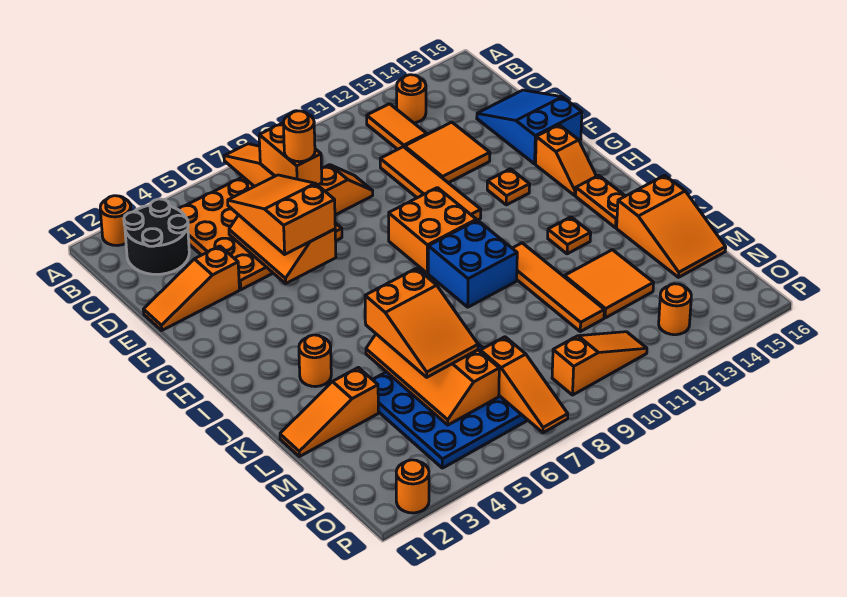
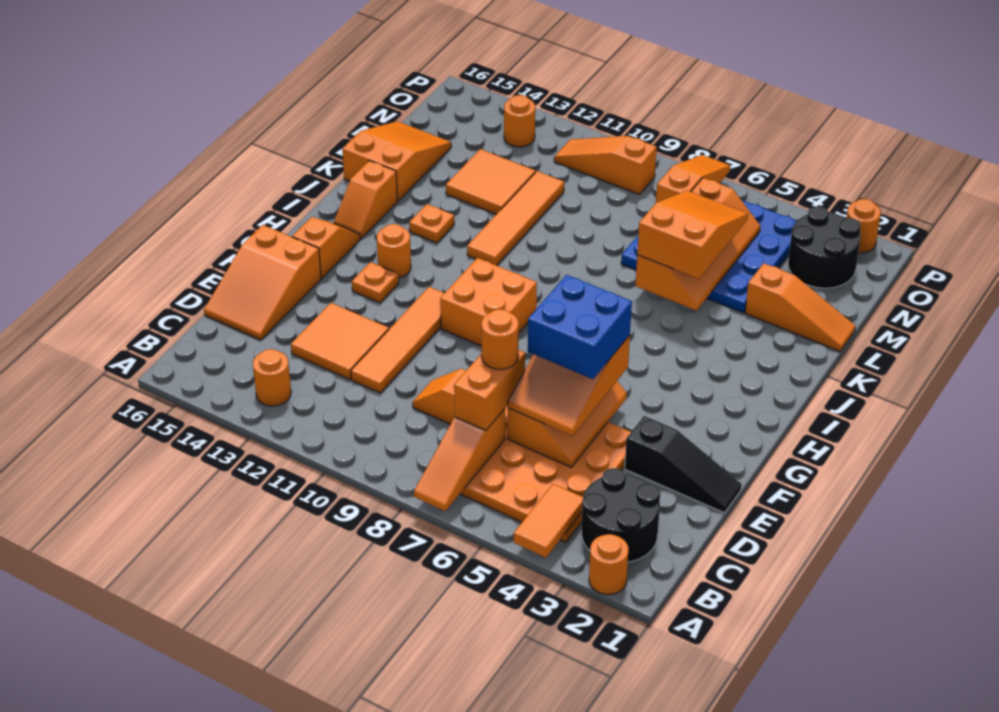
orange 1x2 tile [367,104,427,149] -> orange 1x2 tile moved to [514,484,583,557]
blue 2x3 slope [477,90,582,164] -> orange 2x3 slope [204,225,321,340]
orange 1x3 slope [143,246,239,330] -> black 1x3 slope [625,416,742,513]
blue 2x2 brick [428,220,517,307] -> blue 2x2 brick moved to [528,275,632,379]
orange 1x2 plate [576,175,625,228] -> orange 1x2 slope [334,161,398,239]
orange 1x1 round brick [299,335,331,387] -> orange 1x1 round brick moved to [377,224,411,278]
none -> black 2x2 round brick [788,206,861,288]

